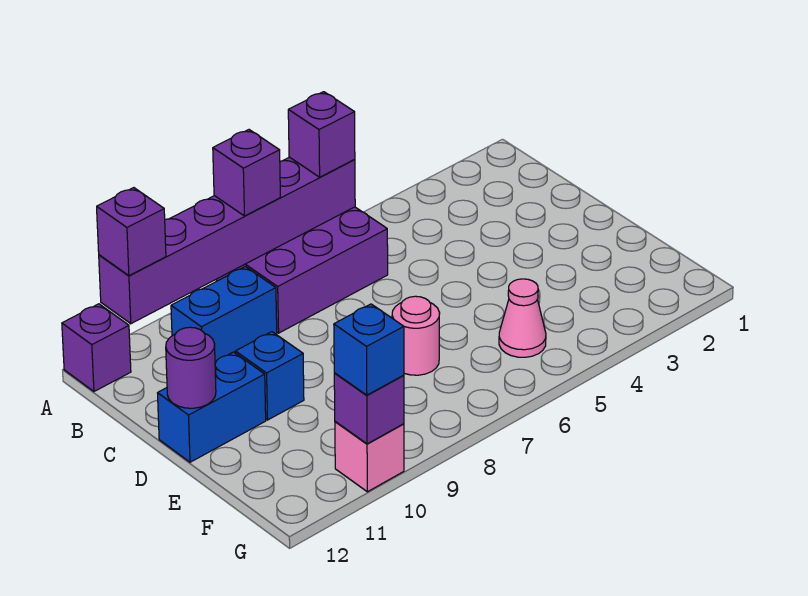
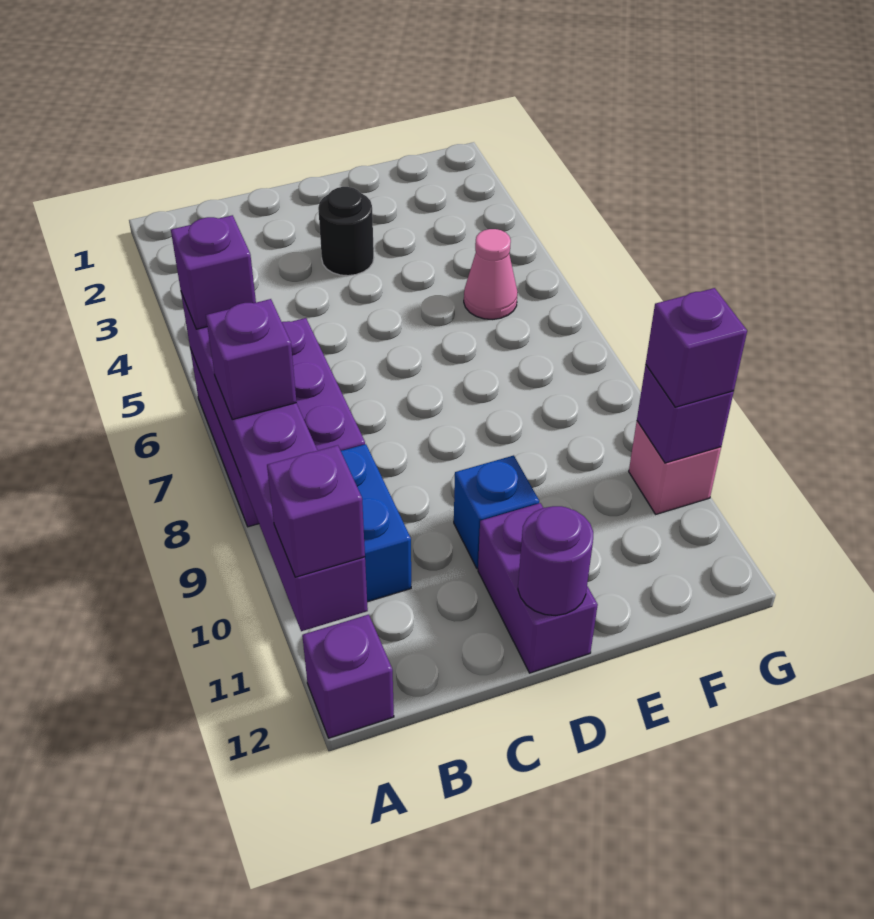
none -> black 1x1 round brick [318,187,374,276]
blue 1x2 brick [158,352,266,462] -> purple 1x2 brick [478,503,598,673]
pink 1x1 round brick [392,296,440,375] -> none
blue 1x1 brick [334,304,404,395] -> purple 1x1 brick [646,288,747,407]

